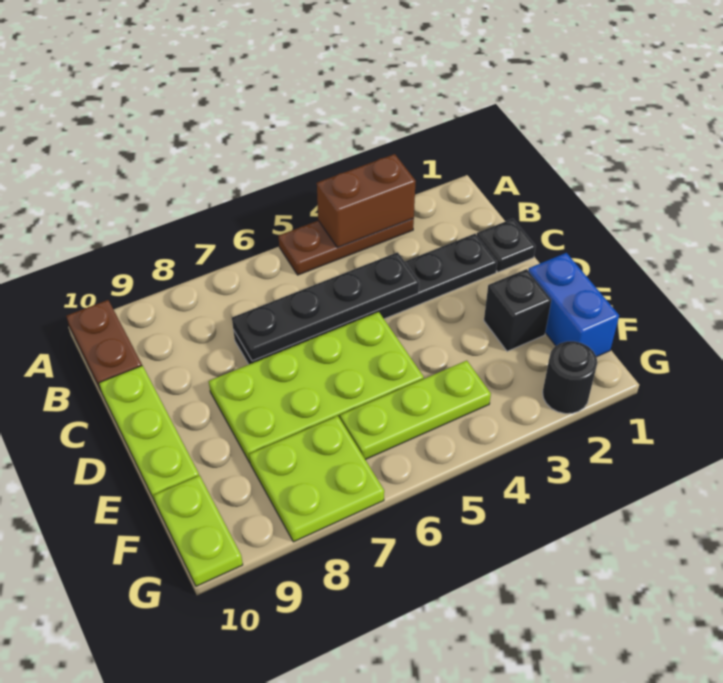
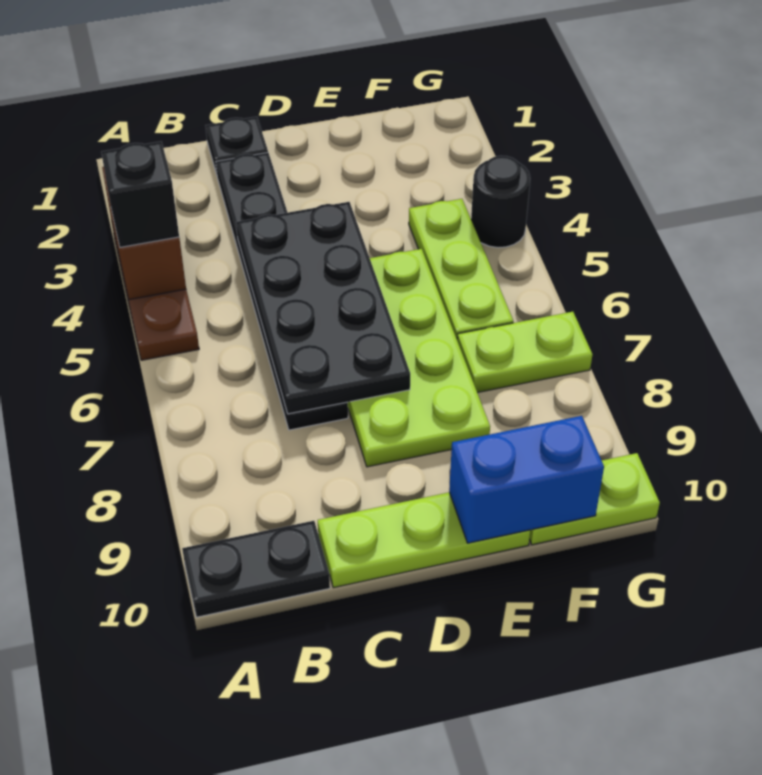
brown 1x2 plate [66,300,142,390] -> black 1x2 plate [182,521,330,617]
black 1x4 plate [232,252,419,361] -> black 2x4 plate [236,202,410,414]
blue 1x2 brick [528,253,619,357] -> blue 1x2 brick moved to [449,416,604,543]
black 1x1 brick [484,269,551,351] -> black 1x1 brick moved to [101,141,179,247]
lime 2x2 plate [249,416,384,542] -> lime 1x2 plate [457,312,592,393]
black 1x1 round brick [543,341,597,414] -> black 1x1 round brick moved to [471,156,530,248]

